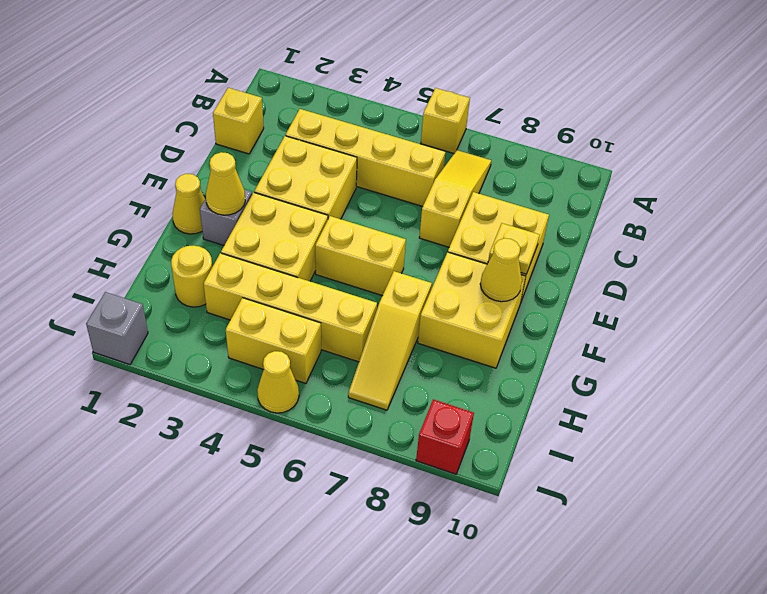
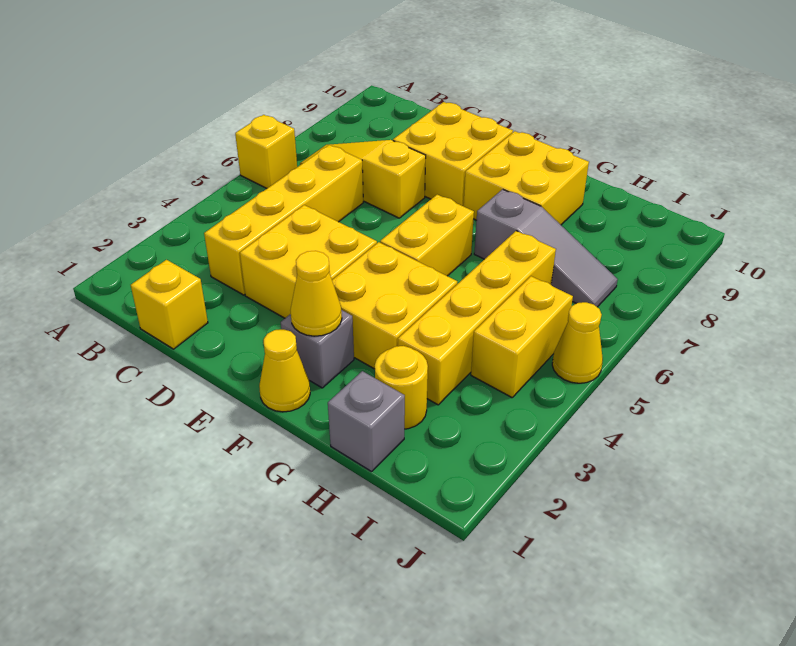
yellow 1x1 plate [488,223,540,274] -> none
yellow 1x1 cone [480,238,522,302] -> none
yellow 1x3 slope [348,271,432,410] -> grey 1x3 slope [474,189,618,307]
grey 1x1 brick [86,292,148,365] -> grey 1x1 brick moved to [328,371,405,472]
red 1x1 brick [416,399,474,474] -> none

